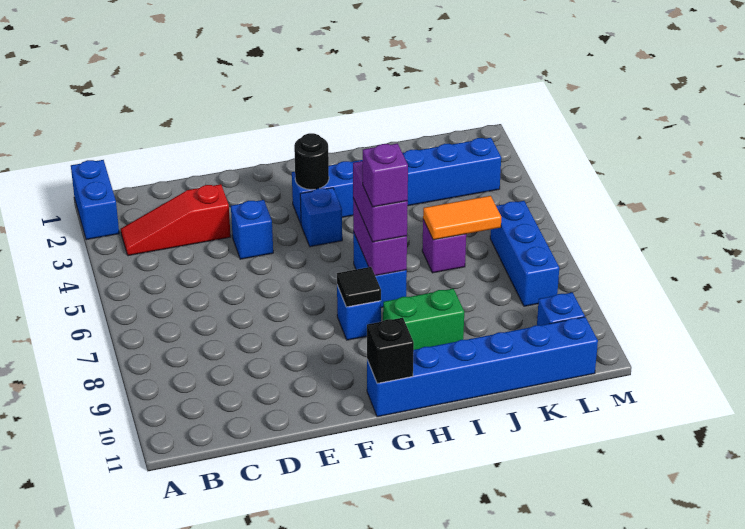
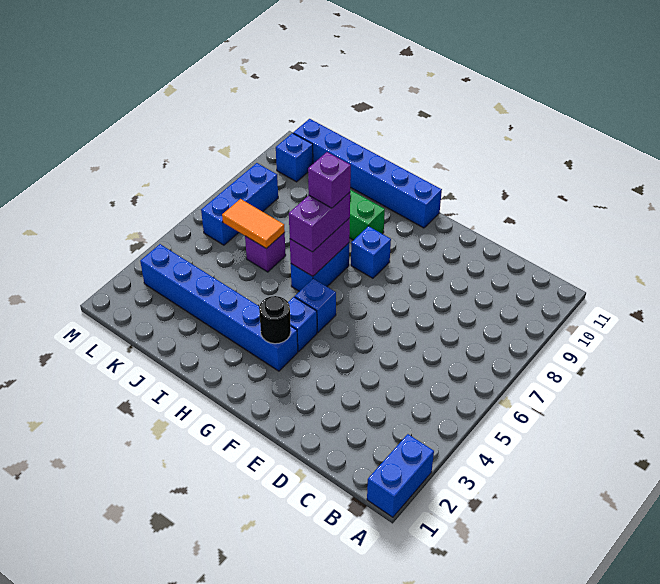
red 1x3 slope [121,184,231,256] -> none
blue 1x1 brick [231,200,273,259] -> blue 1x1 brick moved to [295,279,336,333]
black 1x1 tile [337,267,381,307] -> none
black 1x1 brick [367,318,414,383] -> none

